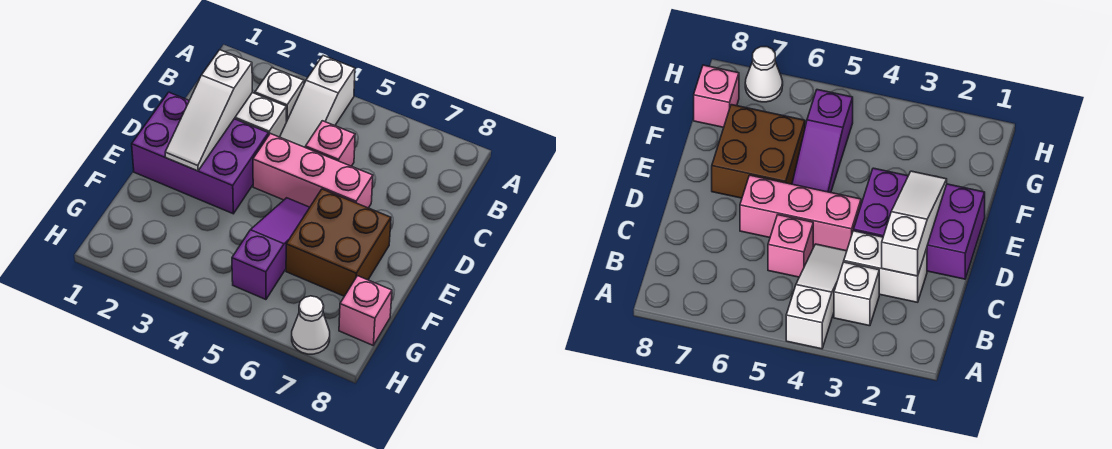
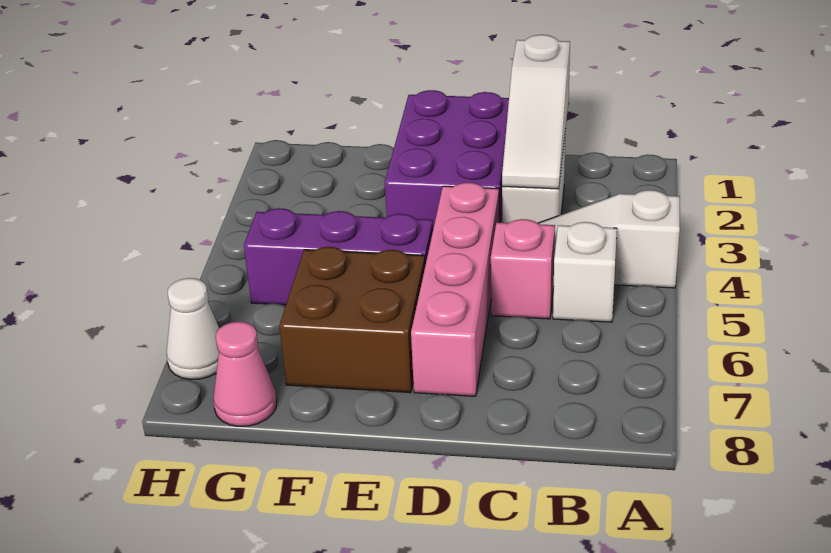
white 1x1 brick [255,68,304,122] -> white 1x1 brick moved to [553,222,617,322]
white 1x3 slope [165,50,252,171] -> white 1x3 slope turned to [502,35,570,189]
pink 1x3 brick [253,133,373,208] -> pink 1x4 brick [411,183,499,396]
purple 1x3 slope [232,198,310,300] -> purple 1x3 brick [244,208,433,305]
pink 1x1 brick [339,276,392,345] -> pink 1x1 cone [213,322,277,426]

